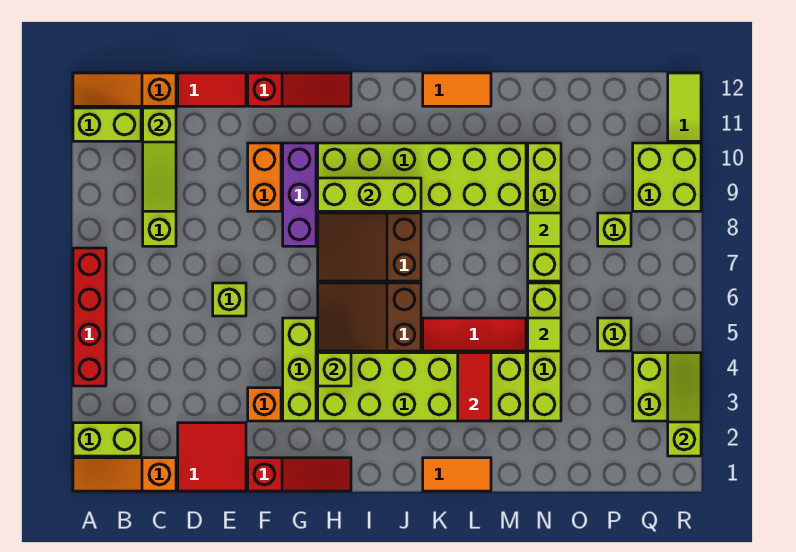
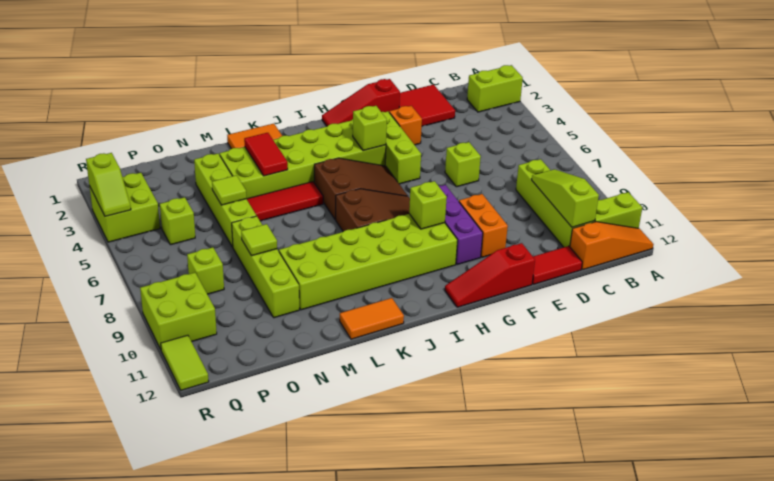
orange 1x3 slope [73,458,176,491] -> none
red 1x4 brick [73,248,106,386] -> none
lime 1x3 brick [318,178,421,211] -> lime 1x1 brick [409,181,447,229]
lime 1x3 slope [668,353,701,456] -> lime 1x2 slope [86,153,131,216]

